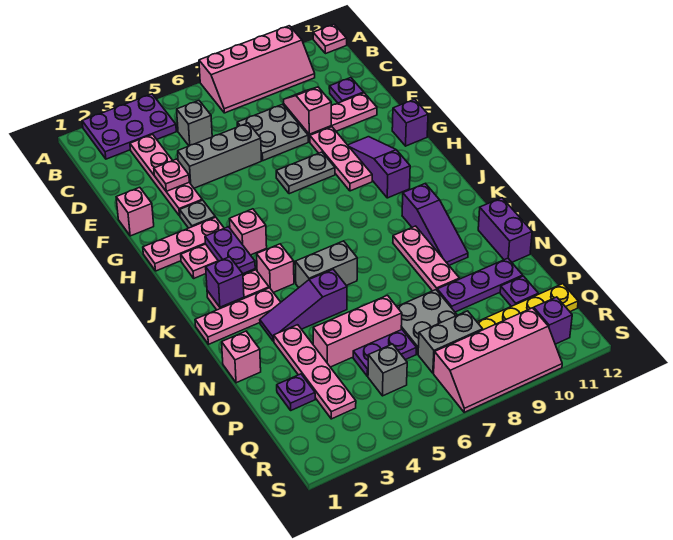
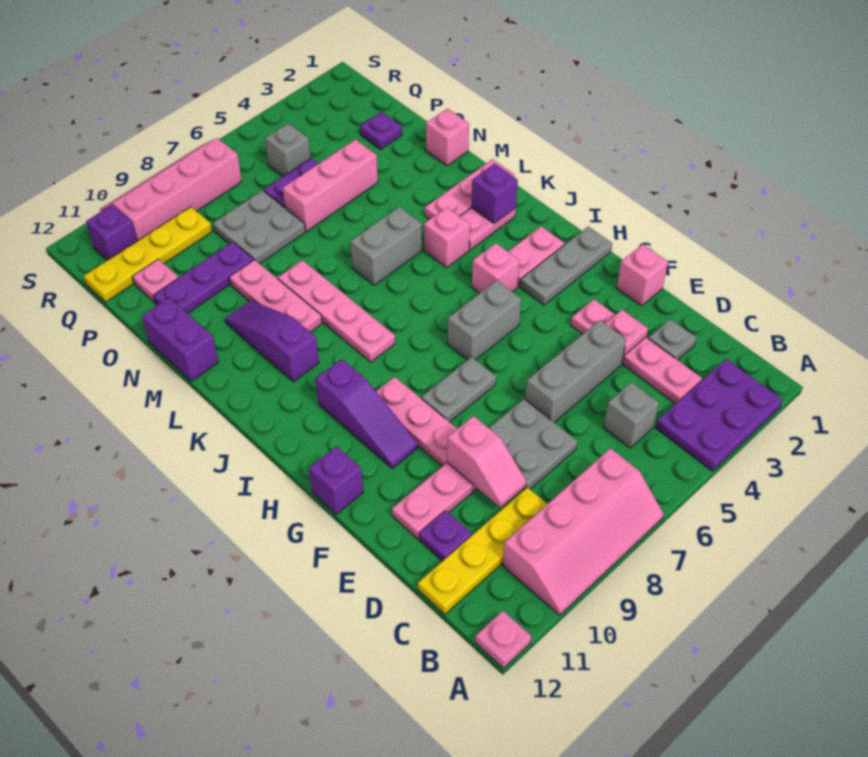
pink 2x4 slope [199,26,315,113] -> pink 2x4 slope turned to [503,448,664,615]
none -> yellow 1x4 plate [418,487,547,614]
grey 1x1 plate [180,200,215,228] -> grey 1x1 plate moved to [648,319,696,360]
pink 1x3 plate [143,217,224,271] -> grey 1x3 plate [520,227,612,305]
purple 1x2 plate [205,227,255,274] -> none
purple 1x3 slope [260,270,347,341] -> none
pink 1x4 plate [274,325,356,419] -> pink 1x4 plate moved to [278,260,395,362]
purple 1x1 plate [500,276,538,306] -> pink 1x1 plate [132,259,179,302]
grey 1x2 brick [418,311,483,373] -> grey 1x2 brick moved to [447,280,521,360]

